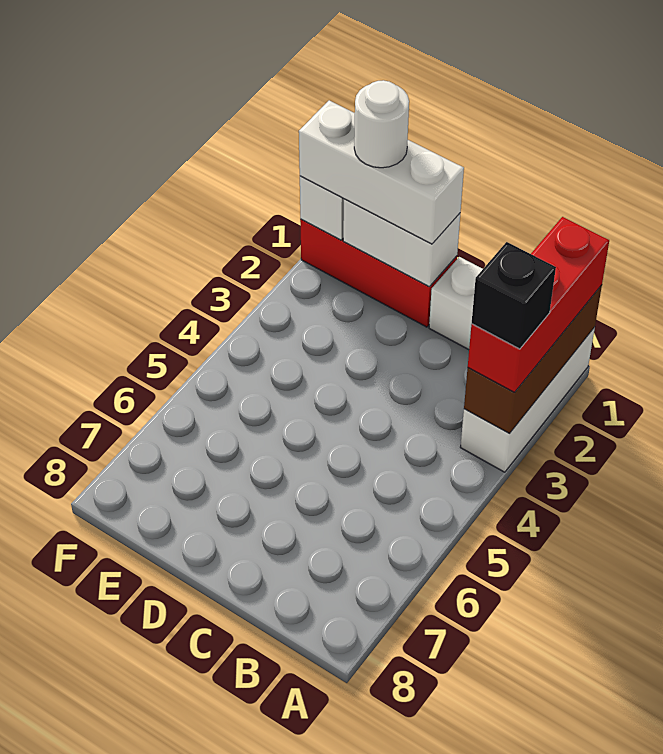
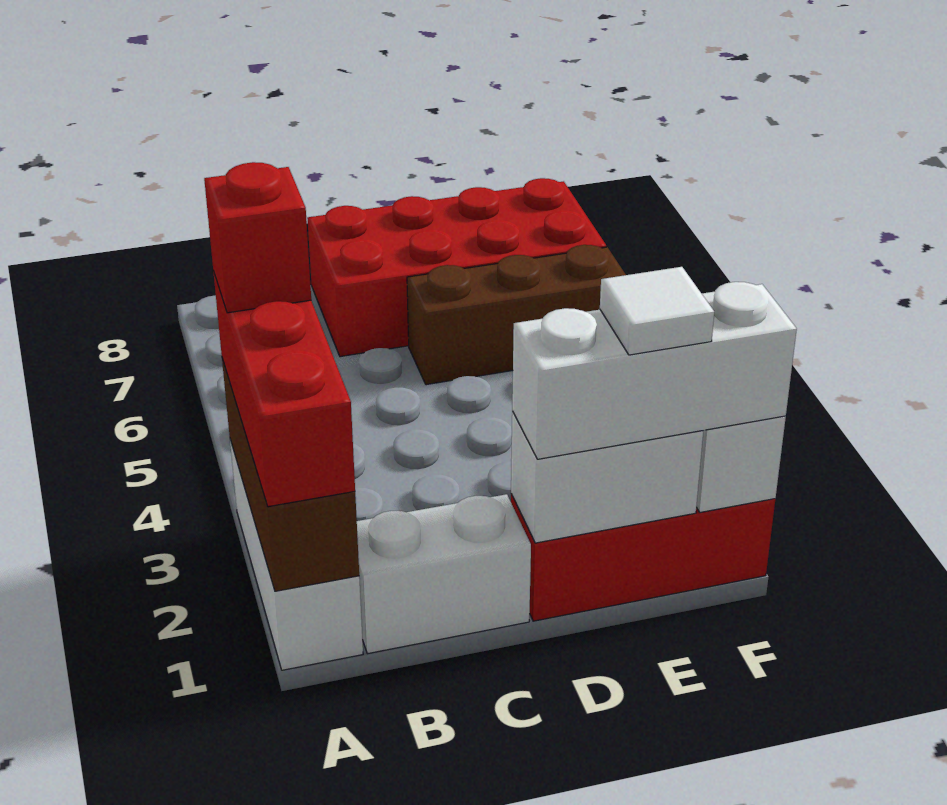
black 1x1 brick [472,242,556,349] -> red 1x1 brick [204,162,311,313]
none -> red 2x4 brick [307,178,606,357]
none -> brown 1x3 brick [407,245,626,385]
white 1x1 round brick [354,80,409,168] -> white 1x1 tile [600,267,714,355]

